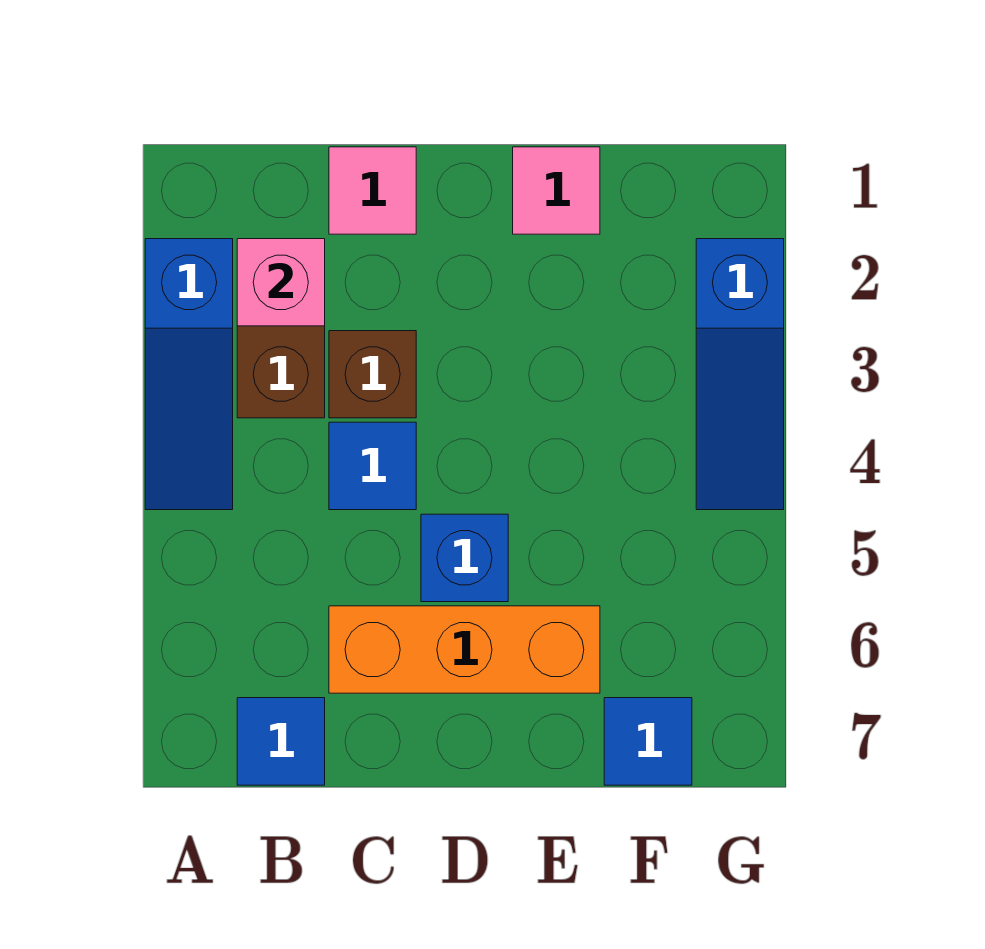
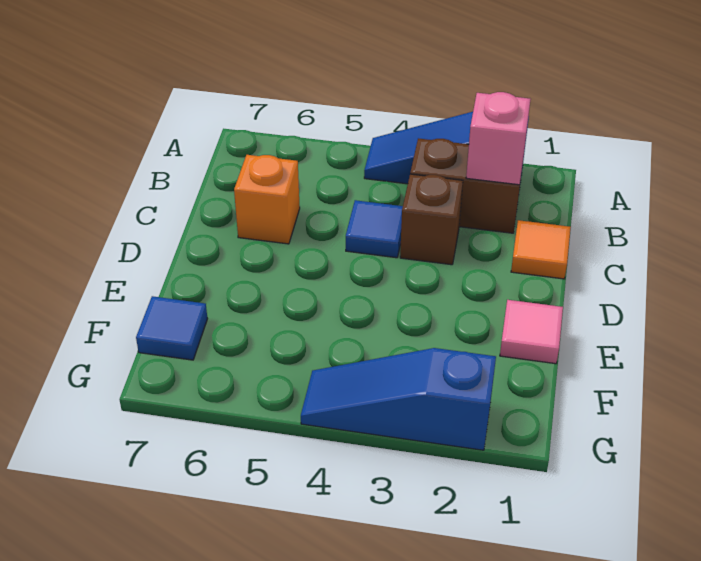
blue 1x1 tile [237,698,325,785] -> none
pink 1x1 tile [329,147,416,234] -> orange 1x1 tile [511,220,571,279]
orange 1x3 brick [329,606,600,693] -> orange 1x1 brick [234,155,300,244]
blue 1x1 brick [421,514,508,602] -> none

